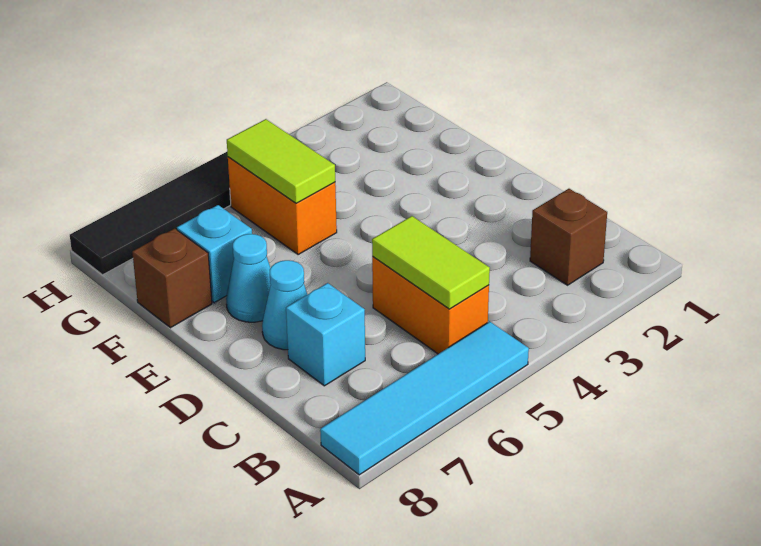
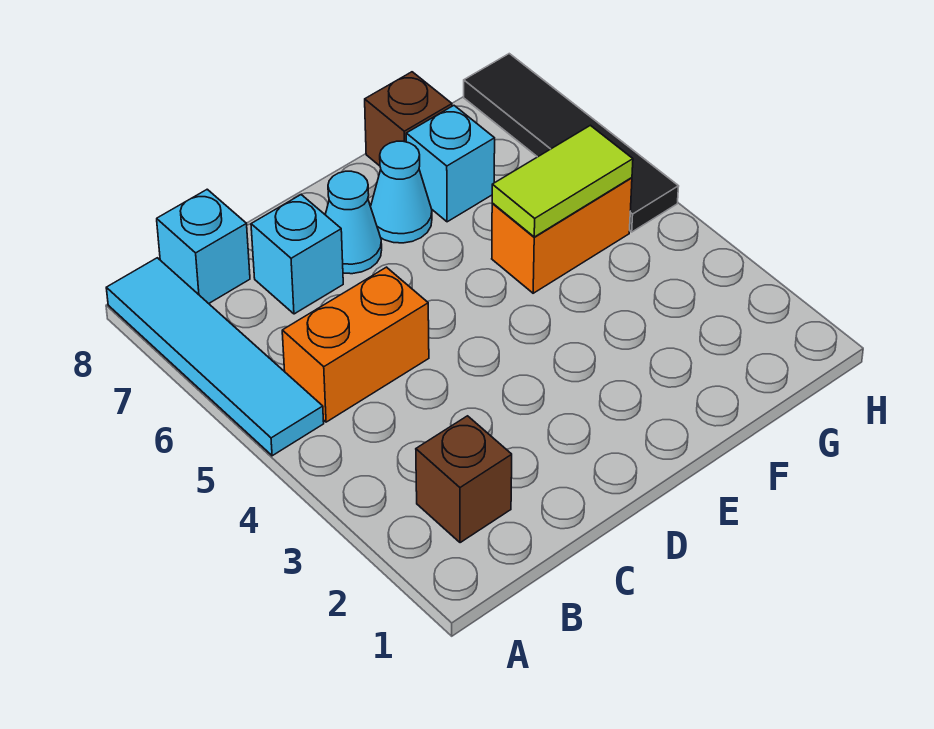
lime 1x2 tile [372,216,490,309] -> none
none -> cyan 1x1 brick [157,189,250,304]

